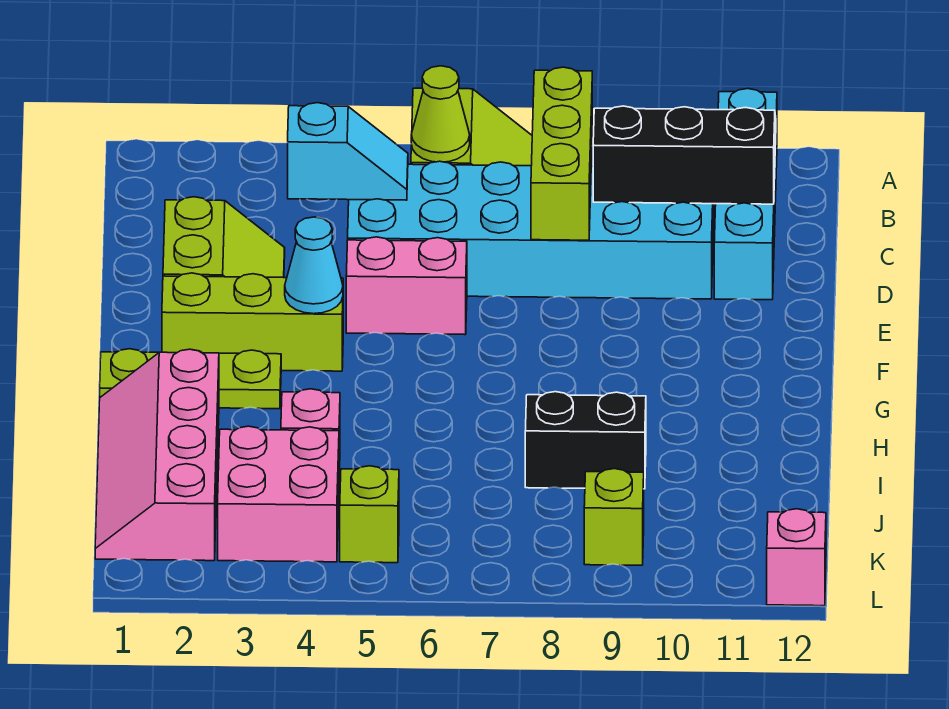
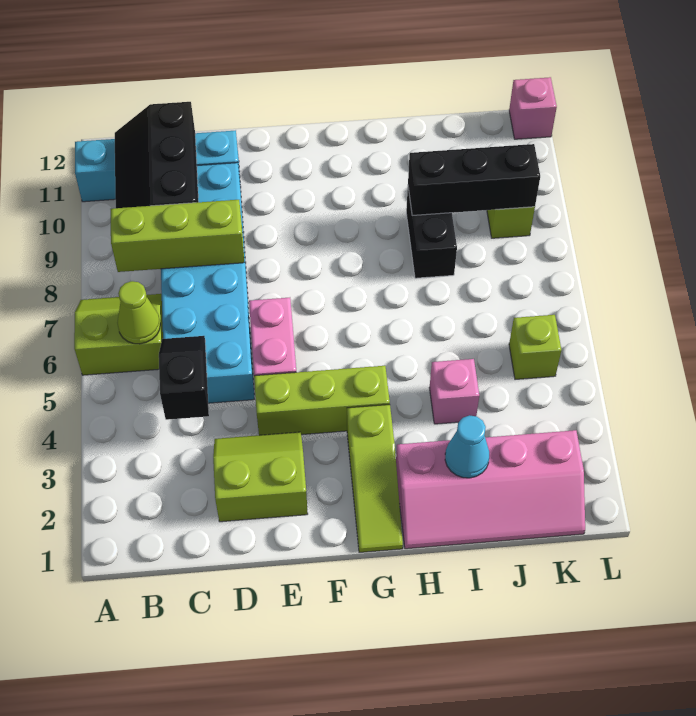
cyan 1x2 slope [288,103,408,200] -> black 1x2 slope [159,336,209,420]
lime 1x3 brick [162,273,343,371] -> lime 1x3 brick turned to [254,366,390,435]
cyan 1x1 cone [285,217,343,314] -> cyan 1x1 cone moved to [445,415,489,478]
lime 1x3 plate [100,349,281,409] -> lime 1x3 slope [347,405,403,553]
none -> black 1x3 brick [408,144,540,215]
pink 2x2 brick [218,426,339,562] -> none

